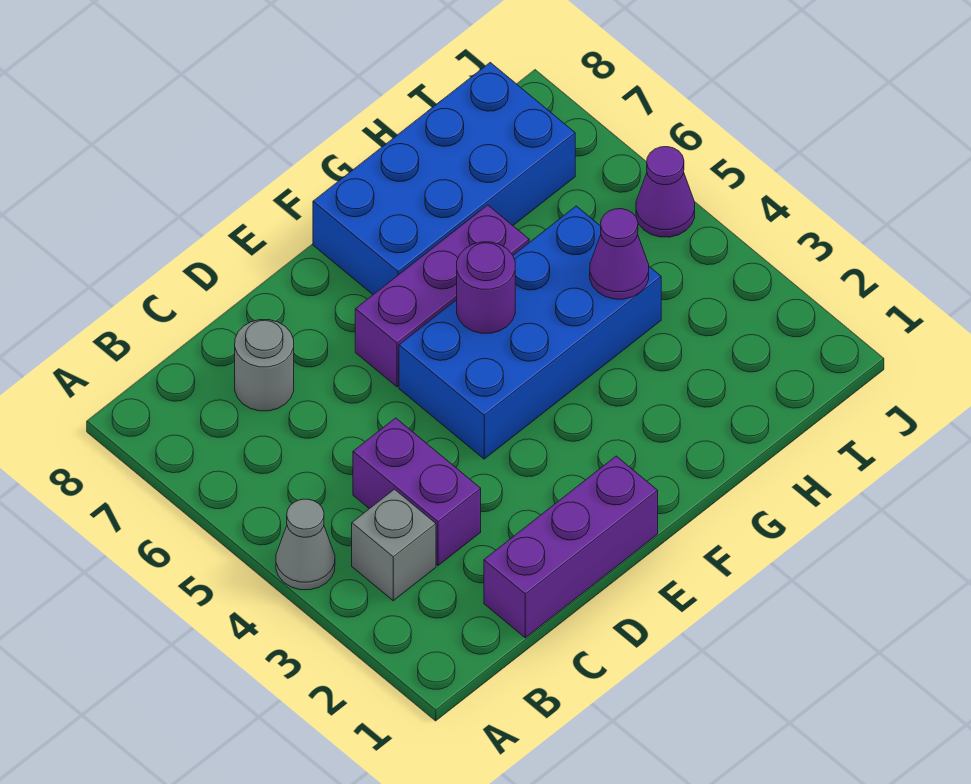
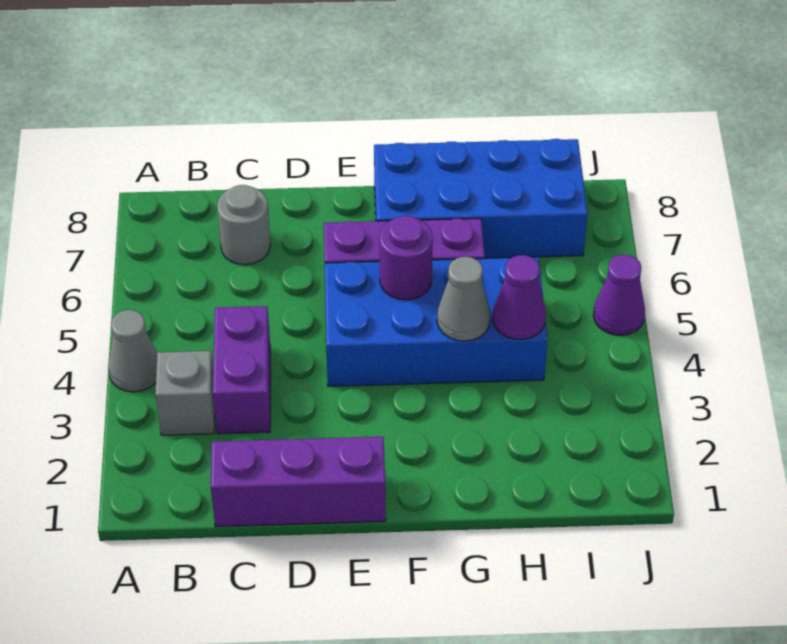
none -> grey 1x1 cone [437,257,490,341]

